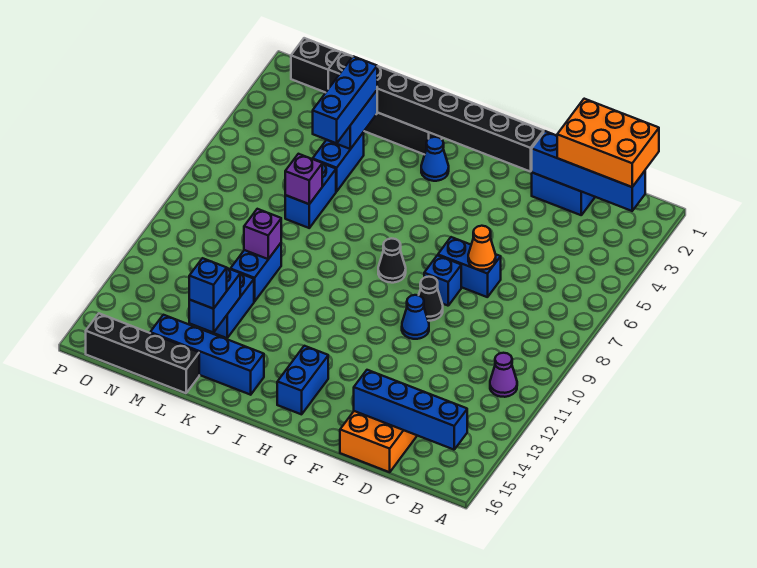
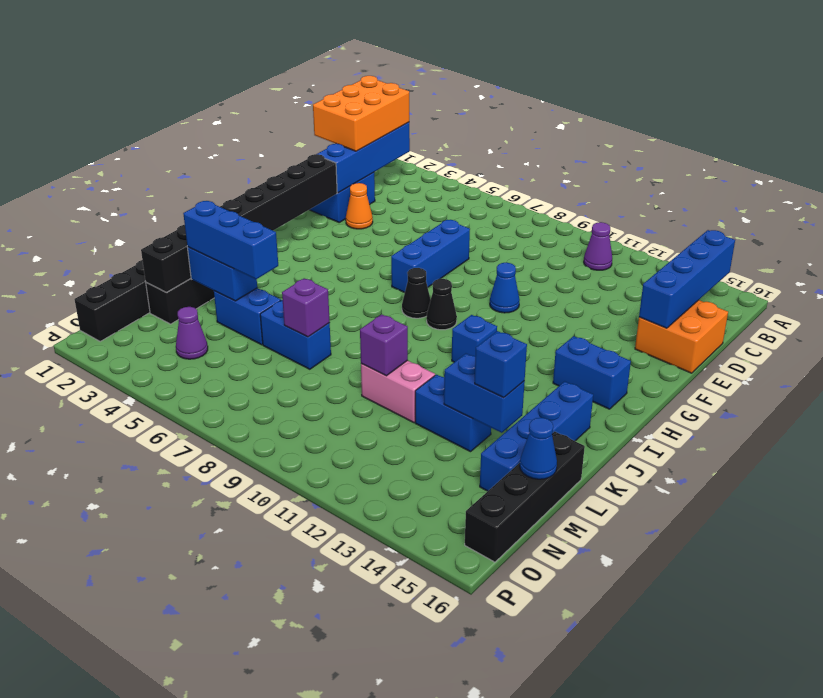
blue 1x2 brick [438,237,501,297] -> blue 1x3 brick [391,220,470,293]
orange 1x1 cone [468,226,496,270] -> orange 1x1 cone moved to [346,183,373,229]
blue 1x1 brick [424,255,461,306] -> blue 1x1 brick moved to [452,315,497,362]
black 1x1 cone [419,277,443,321] -> black 1x1 cone moved to [427,279,457,330]
blue 1x1 cone [421,137,449,181] -> blue 1x1 cone moved to [520,418,557,479]
blue 1x2 brick [231,243,281,302] -> pink 1x2 brick [361,360,435,423]
none -> purple 1x1 cone [176,307,208,359]

